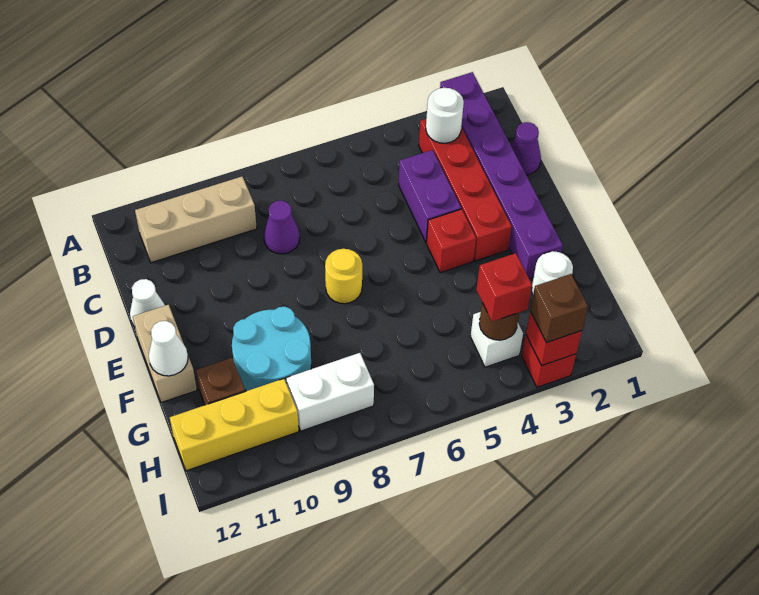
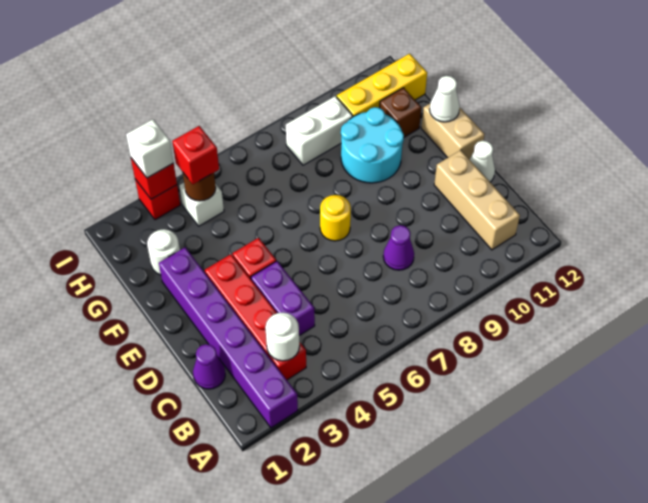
tan 1x3 brick [135,177,257,263] -> tan 1x3 brick turned to [434,150,520,250]
brown 1x1 brick [530,274,588,343] -> white 1x1 brick [126,119,174,178]

